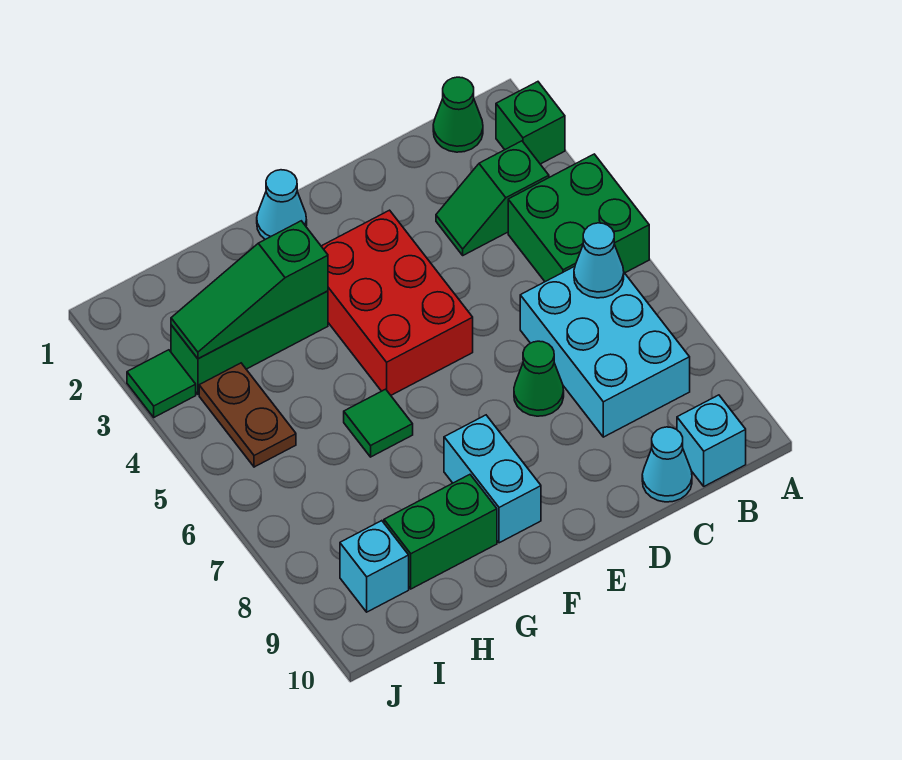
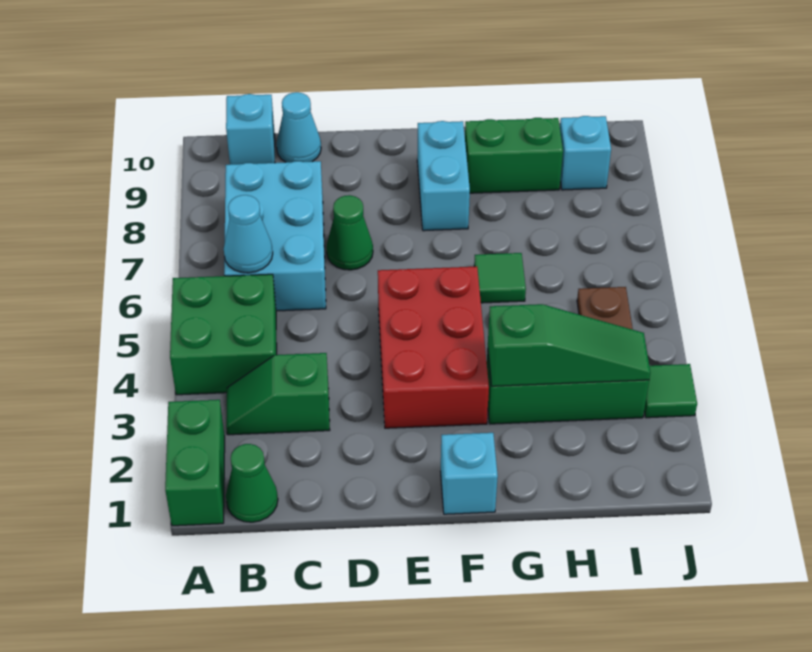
green 1x1 brick [496,82,565,164] -> green 1x2 brick [165,400,225,526]
green 1x2 slope [436,141,549,255] -> green 1x2 slope turned to [226,353,330,435]
cyan 1x1 cone [257,170,307,239] -> cyan 1x1 brick [441,433,498,514]

